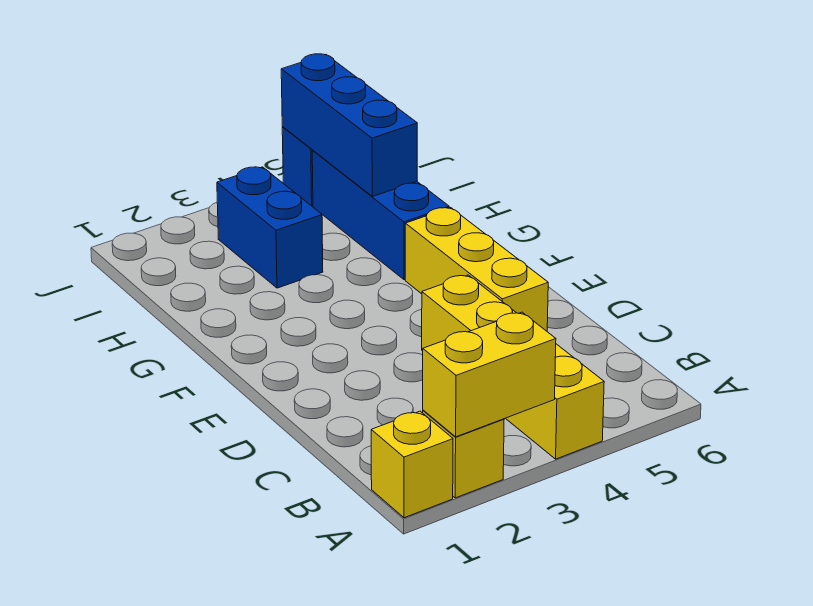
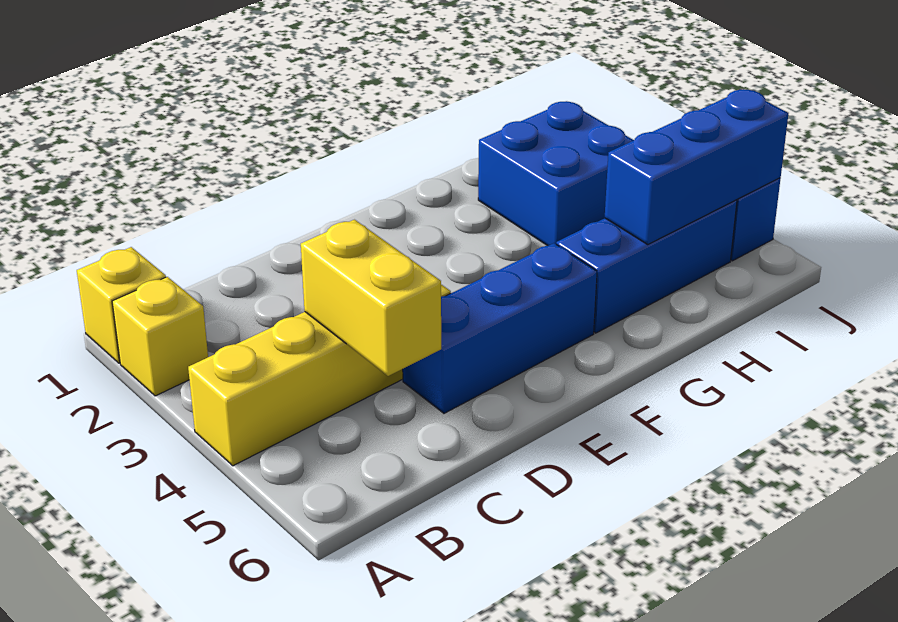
yellow 1x2 brick [423,312,556,437] -> yellow 1x2 brick moved to [301,220,441,376]
yellow 1x3 brick [405,208,548,331] -> blue 1x3 brick [403,243,597,413]
blue 1x2 brick [217,167,323,288] -> blue 2x2 brick [478,101,634,246]

